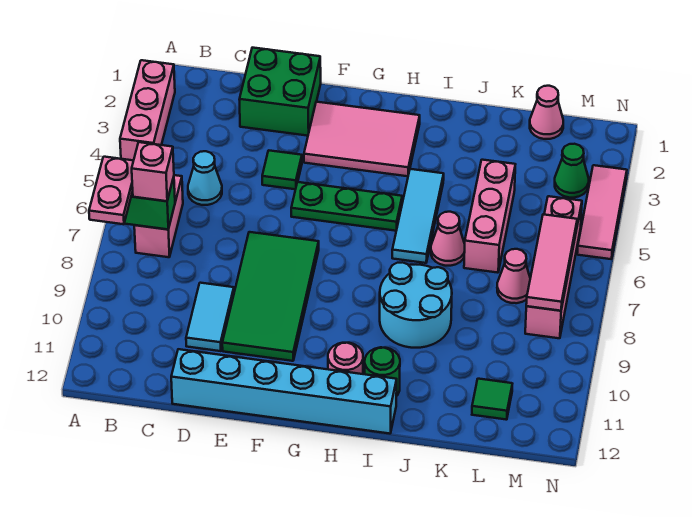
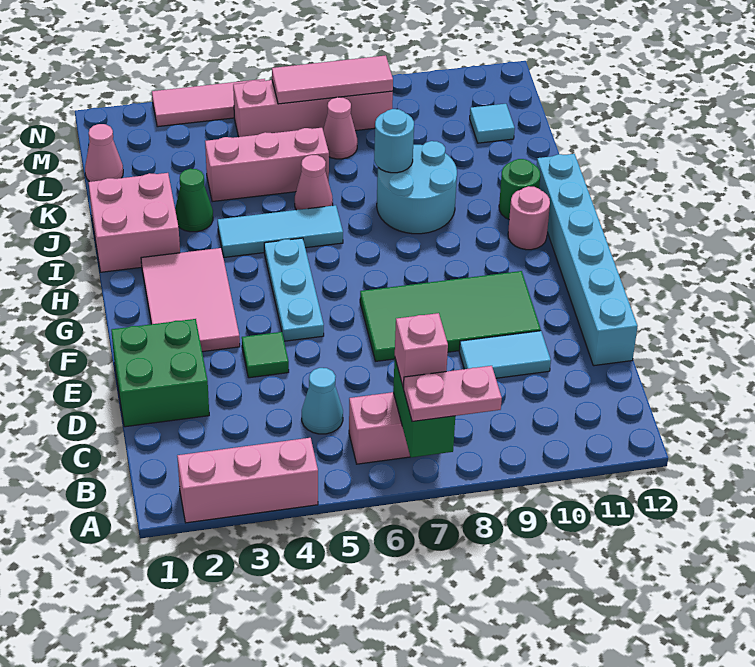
green 1x3 plate [291,182,402,231] -> cyan 1x3 plate [264,238,324,341]
none -> pink 2x2 brick [89,173,180,272]
none -> cyan 1x1 round brick [374,109,414,173]
green 1x1 tile [472,379,512,420] -> cyan 1x1 tile [470,104,515,143]
green 1x1 cone [555,144,589,198] -> green 1x1 cone moved to [175,169,213,232]

